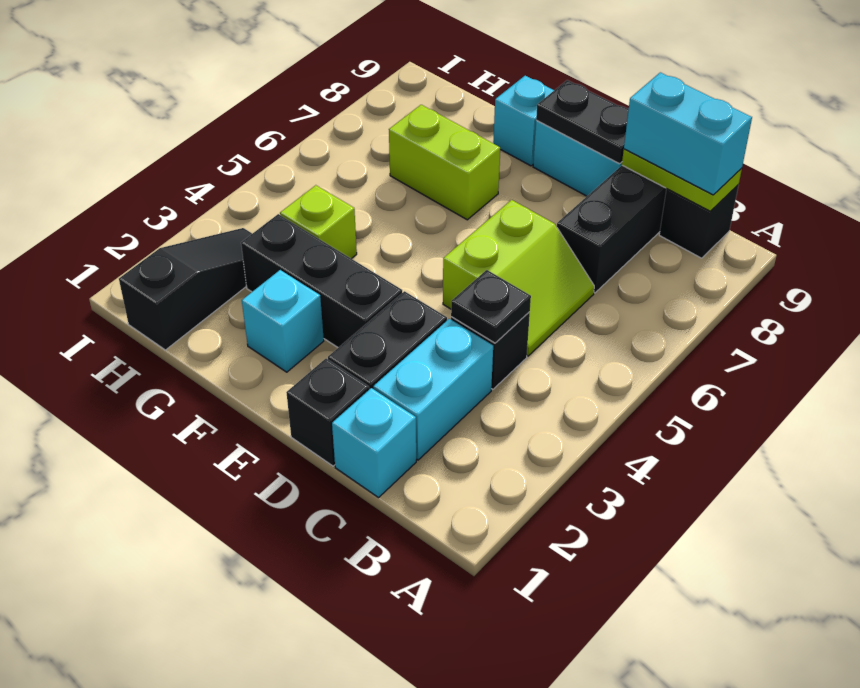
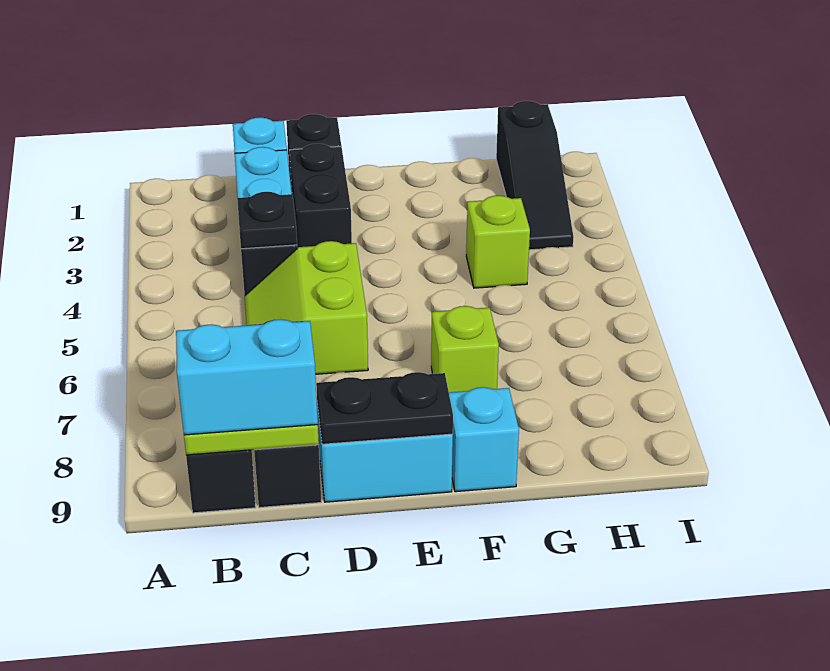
black 1x3 brick [241,214,402,347] -> none
cyan 1x1 brick [242,270,324,372] -> none
lime 1x2 brick [389,105,500,220] -> lime 1x1 brick [431,306,499,393]

